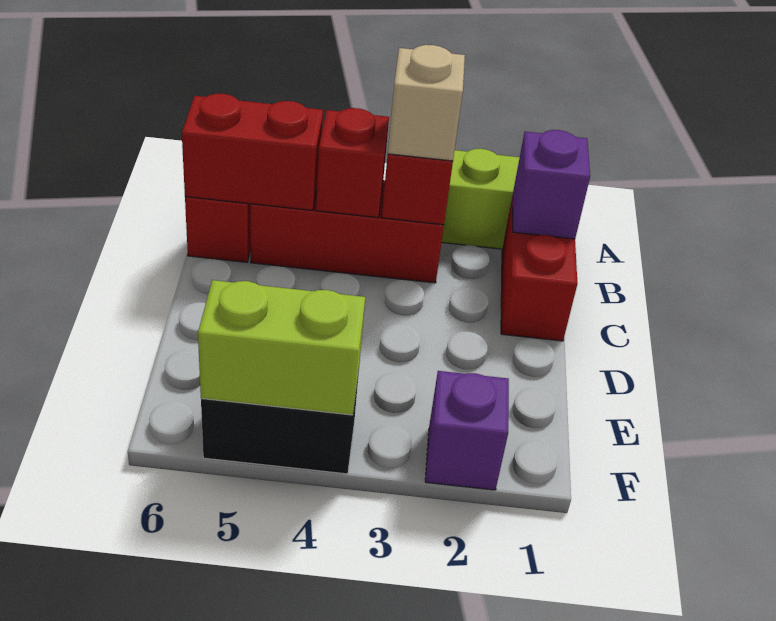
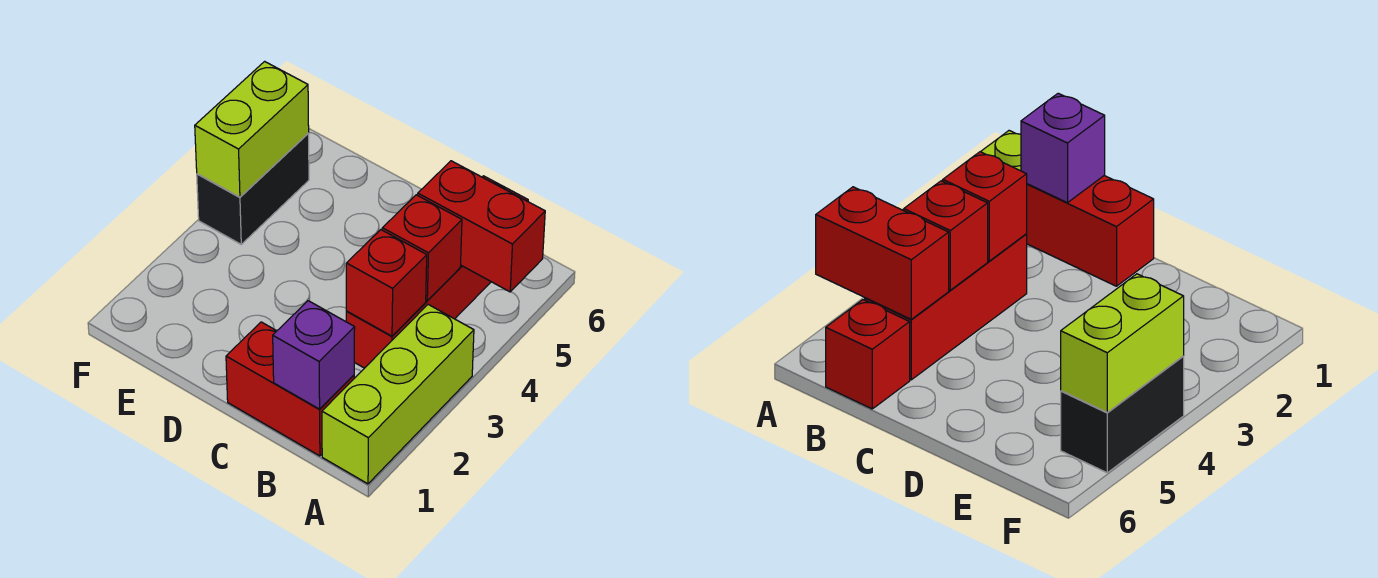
tan 1x1 brick [388,45,465,161] -> none
red 1x2 brick [182,94,323,210] -> red 1x2 brick turned to [418,161,545,292]
purple 1x1 brick [425,371,509,490] -> none

